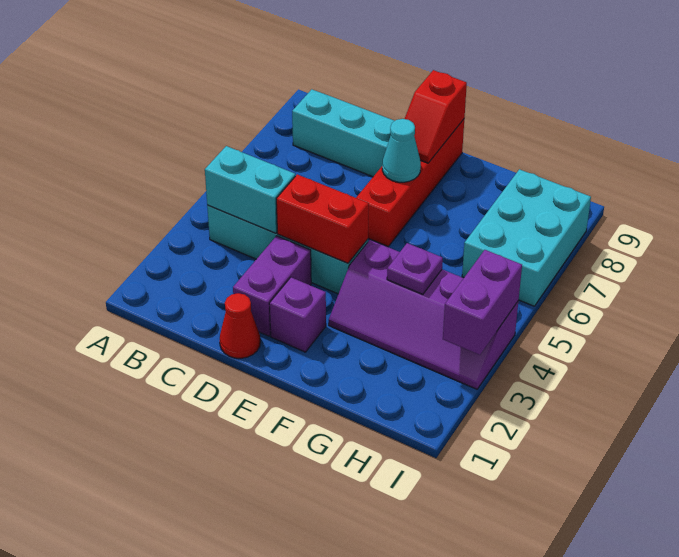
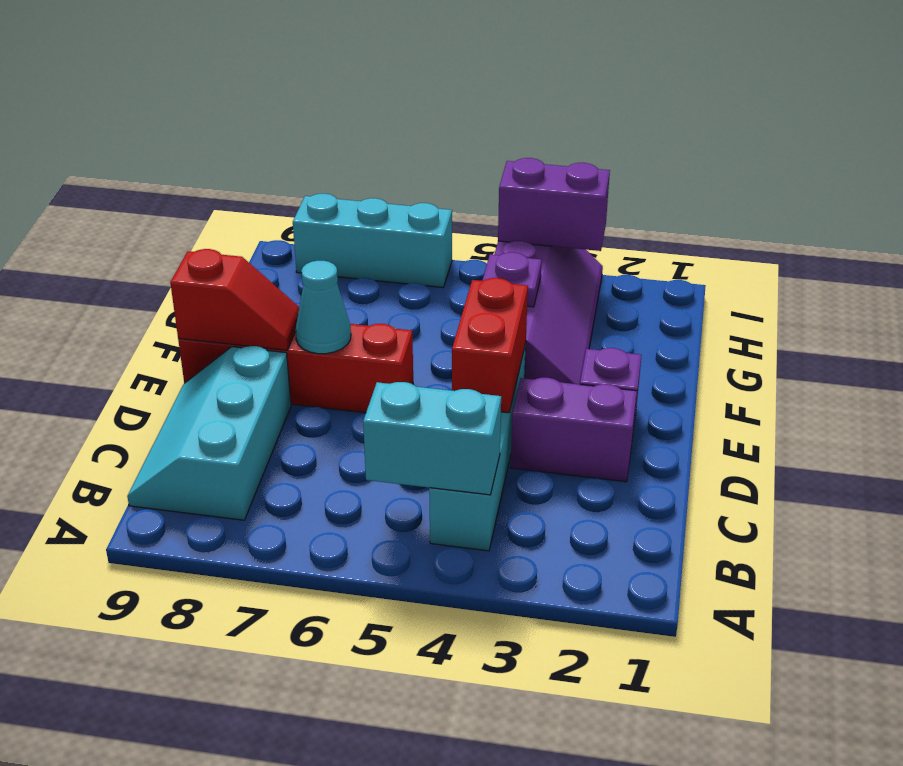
cyan 1x2 brick [205,146,295,233] -> cyan 1x2 brick turned to [363,382,501,495]
red 1x1 cone [220,293,260,358] -> none
cyan 2x3 brick [462,169,591,306] -> cyan 1x3 brick [293,194,452,287]

